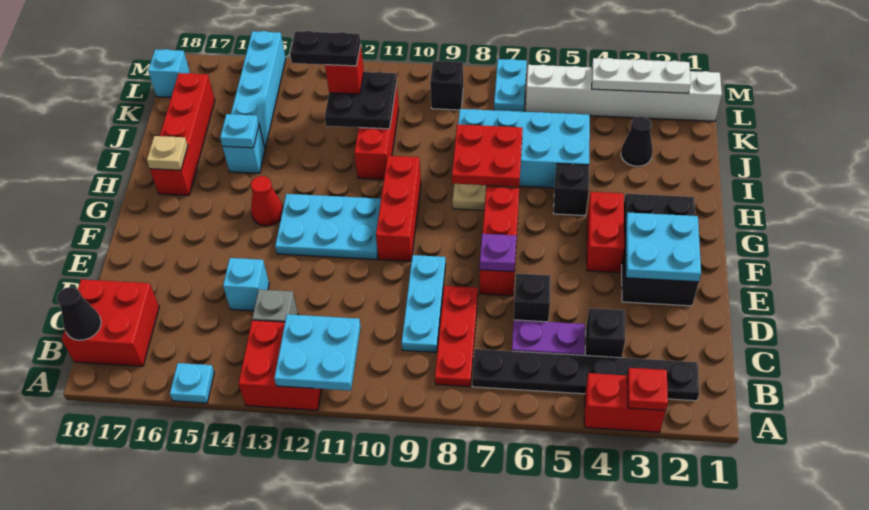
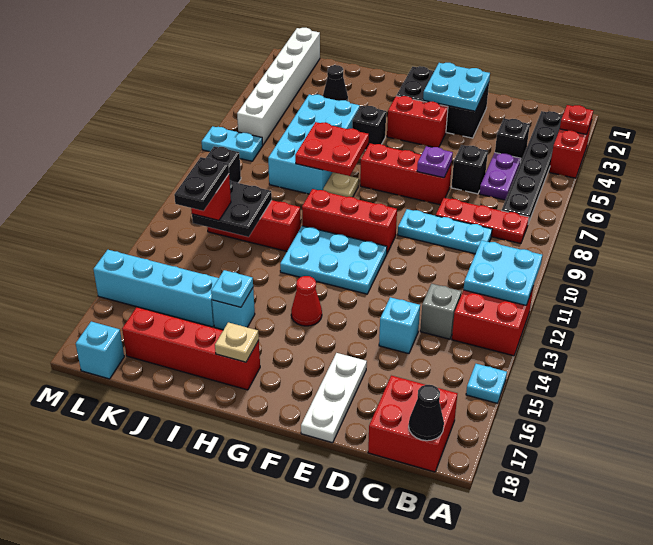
cyan 2x3 plate [275,194,381,260] -> cyan 2x3 plate turned to [280,226,387,294]
white 1x3 plate [592,58,691,93] -> white 1x3 plate moved to [301,353,367,443]

